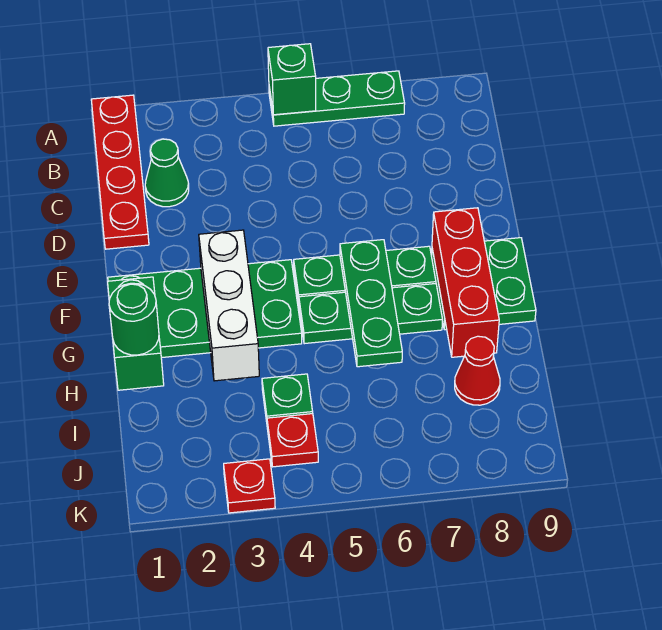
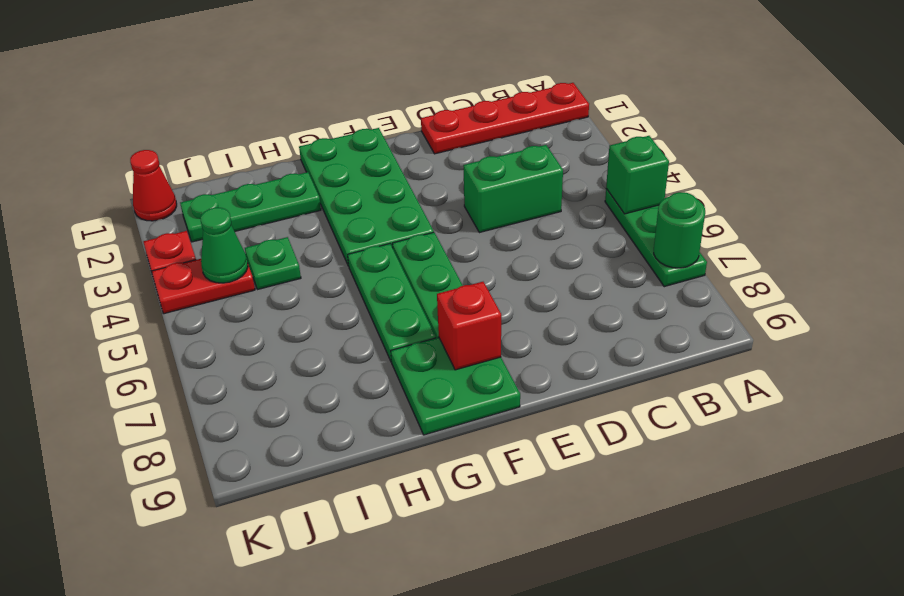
green 1x1 cone [145,139,189,207] -> green 1x1 cone moved to [200,208,248,283]
white 1x3 brick [199,230,259,381] -> none
green 1x3 plate [340,240,402,367] -> green 1x3 plate moved to [180,172,321,242]
red 1x3 brick [432,208,499,357] -> red 1x1 brick [437,282,501,370]
green 1x2 brick [108,277,164,390] -> green 1x2 brick moved to [463,145,563,233]
green 1x1 round brick [109,283,159,355] -> green 1x1 round brick moved to [654,192,705,268]
red 1x1 cone [455,336,500,405] -> red 1x1 cone moved to [130,150,177,221]
red 1x1 plate [267,414,318,467] -> red 1x2 plate [152,259,255,314]

